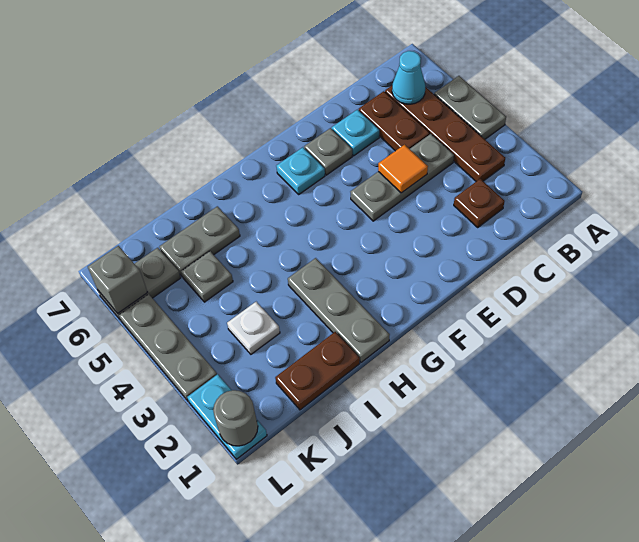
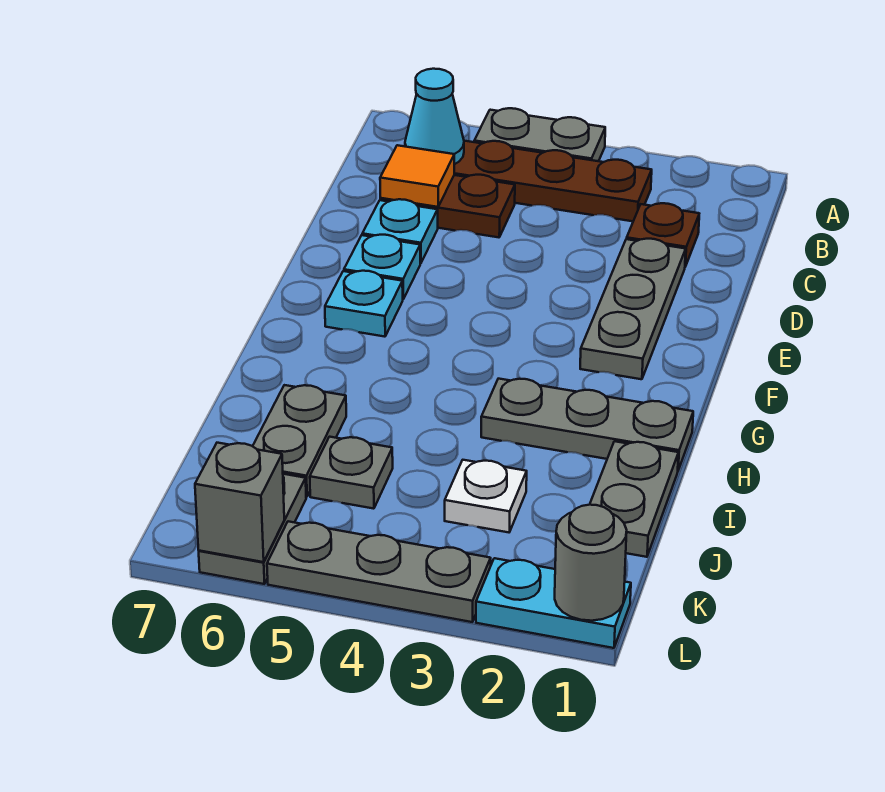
grey 1x3 plate [351,134,454,221] -> grey 1x3 plate moved to [580,239,686,379]
orange 1x1 tile [378,145,428,193] -> orange 1x1 tile moved to [380,145,454,207]
grey 1x1 plate [304,128,352,175] -> cyan 1x1 plate [344,235,420,299]
brown 1x2 plate [275,332,360,410] -> grey 1x2 plate [590,441,678,557]

